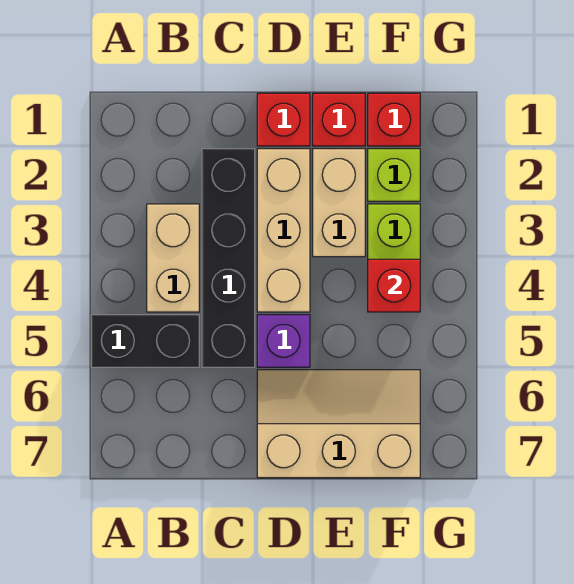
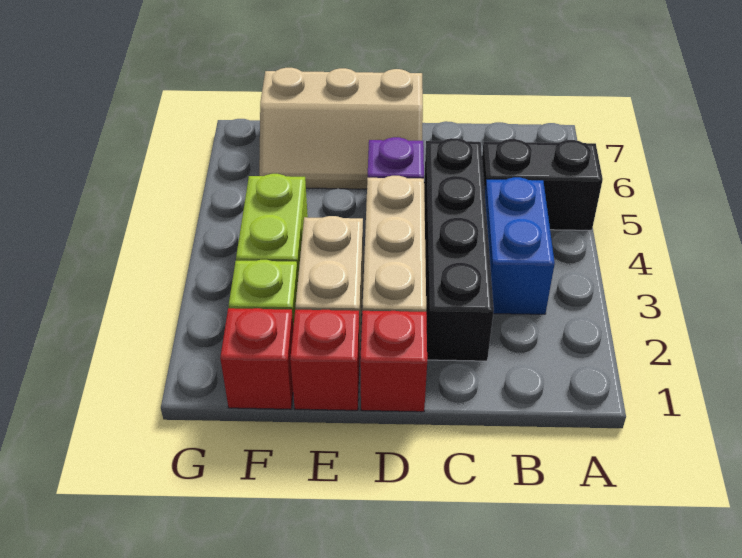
tan 1x2 brick [147,204,199,312] -> blue 1x2 brick [485,177,555,314]
red 1x1 brick [368,259,420,312] -> none

